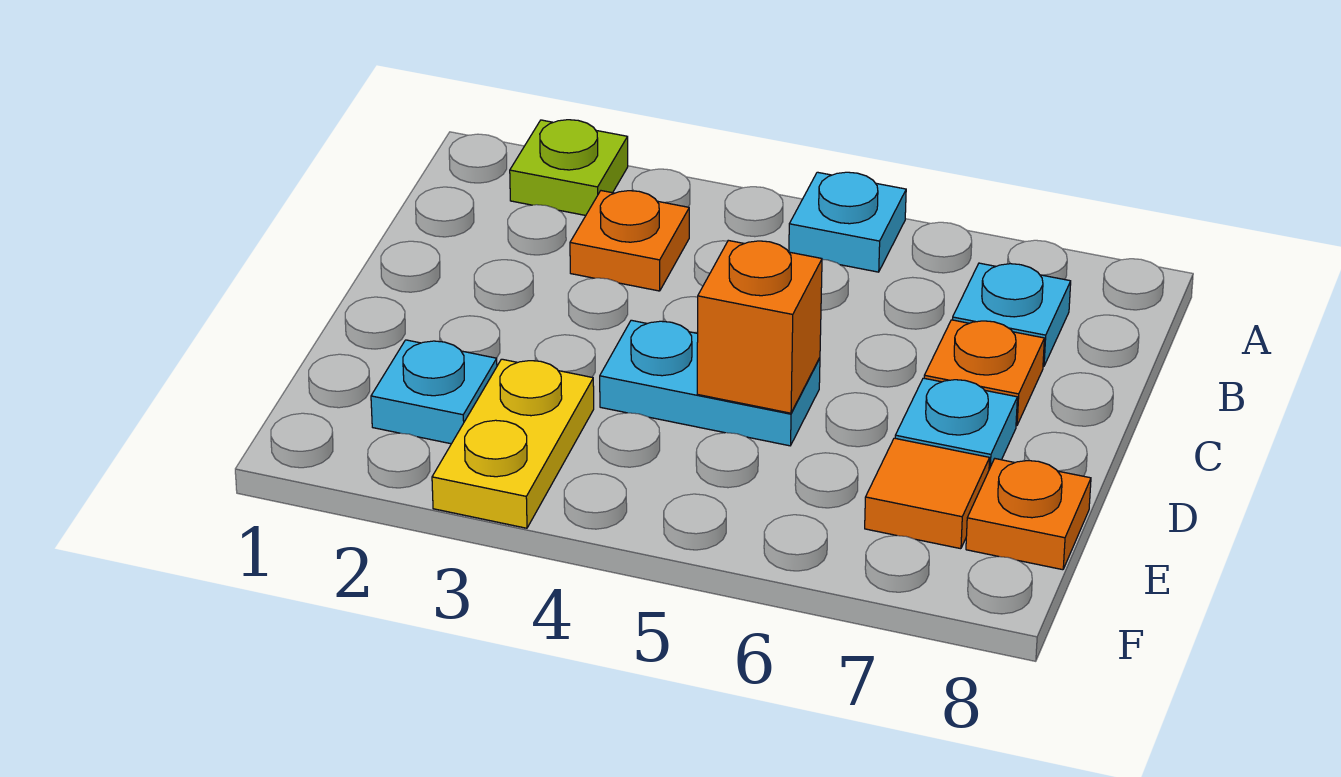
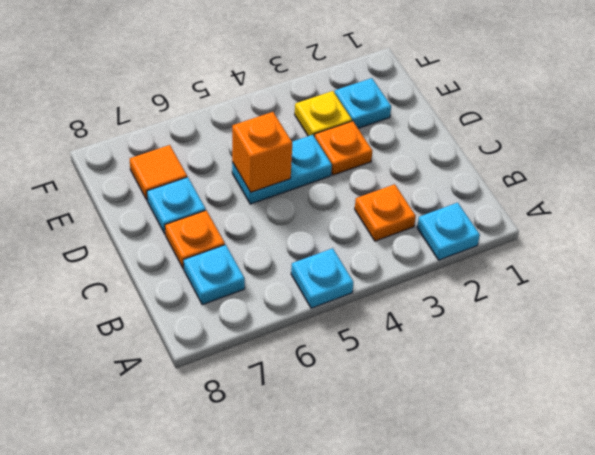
lime 1x1 plate [510,120,628,215] -> cyan 1x1 plate [417,203,480,260]
yellow 1x2 plate [432,359,594,528] -> yellow 1x1 plate [295,91,352,137]
orange 1x1 plate [966,459,1091,570] -> orange 1x1 plate moved to [315,121,372,175]

